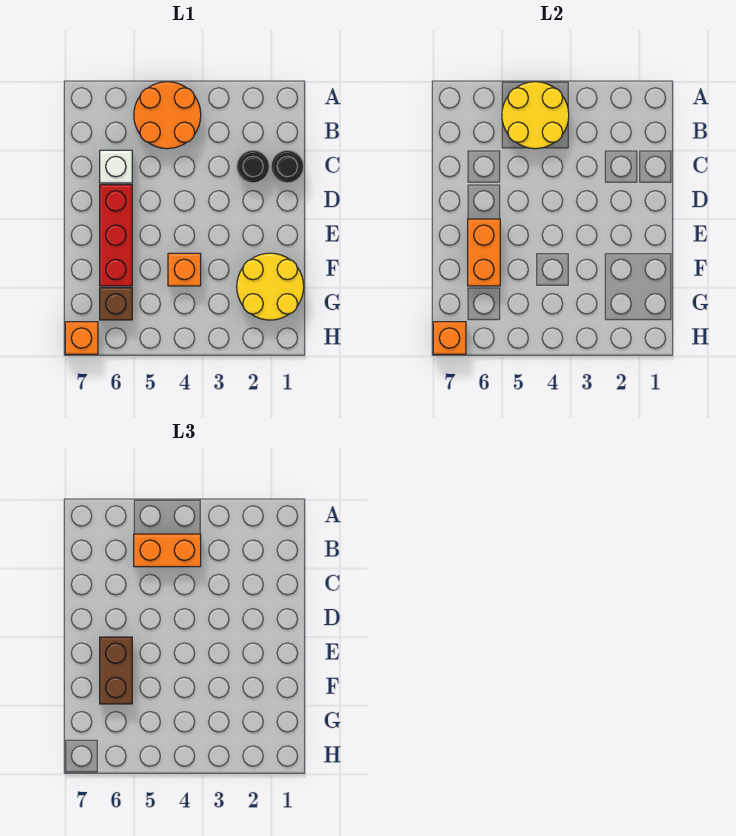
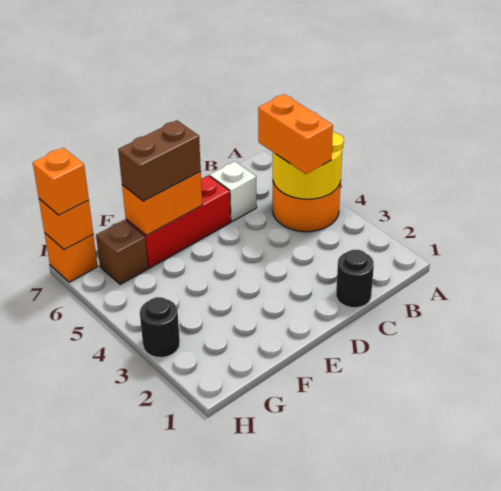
black 1x1 round brick [237,150,269,183] -> black 1x1 round brick moved to [140,297,180,358]
yellow 2x2 round brick [237,253,304,320] -> none
orange 1x1 brick [168,253,201,286] -> orange 1x1 brick moved to [33,148,89,215]

